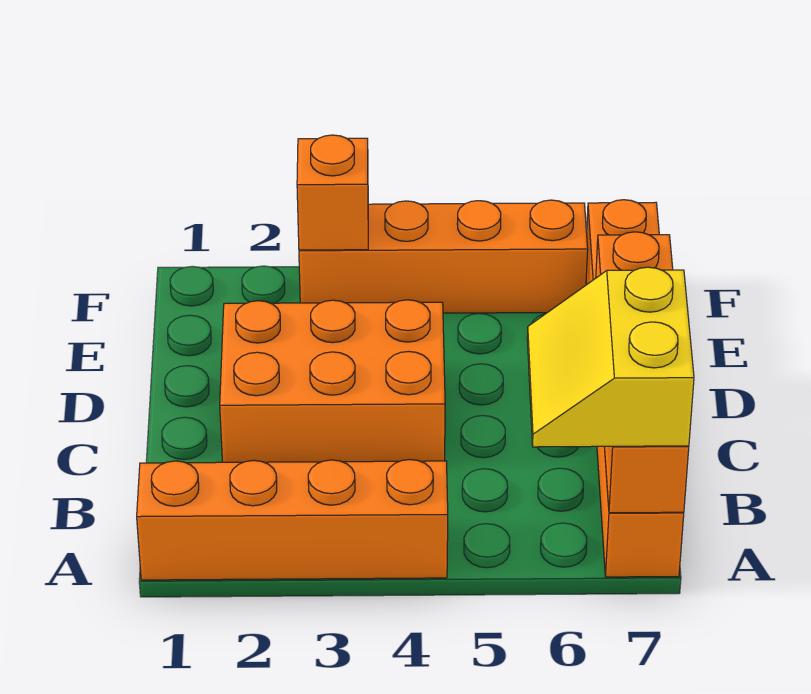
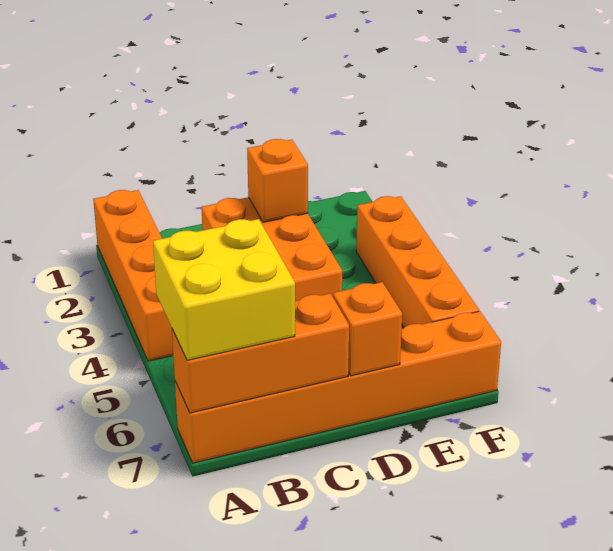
yellow 2x2 slope [527,267,694,447] -> yellow 2x2 brick [153,219,295,360]
orange 1x1 brick [297,135,368,250] -> orange 1x1 brick moved to [247,139,308,222]

